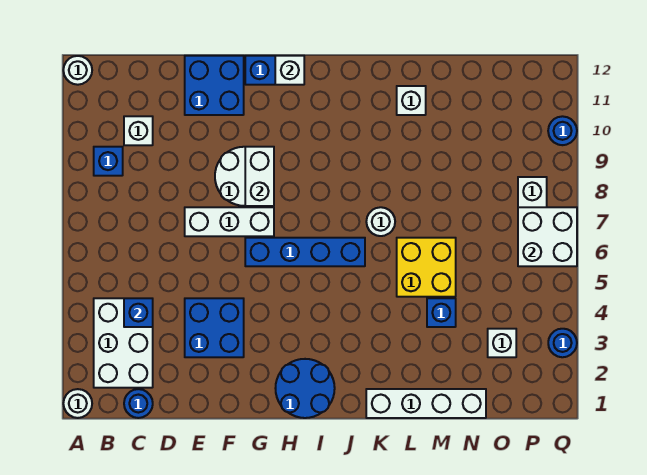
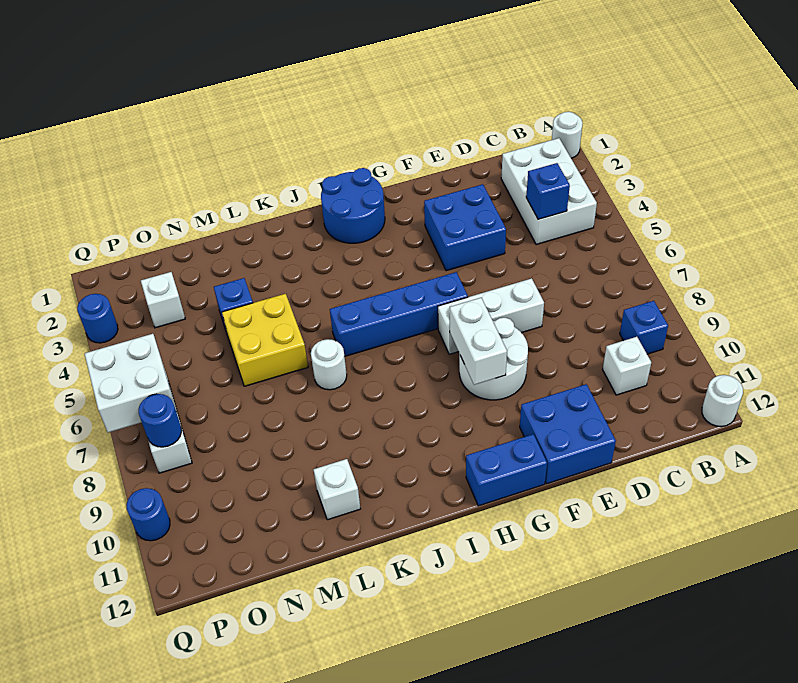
blue 1x1 round brick [124,389,153,418] -> blue 1x1 round brick moved to [139,394,181,447]
white 1x1 brick [275,56,304,85] -> none
white 1x4 brick [366,389,486,418] -> none

